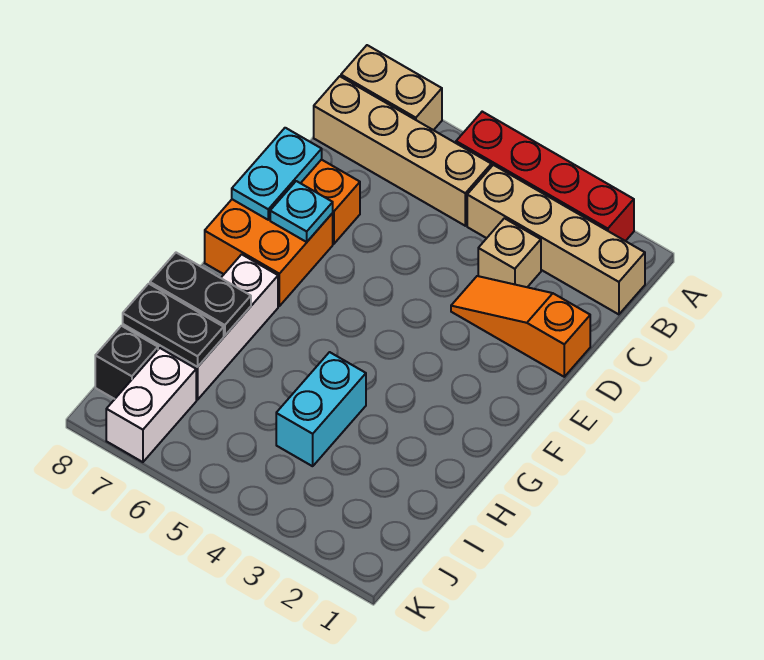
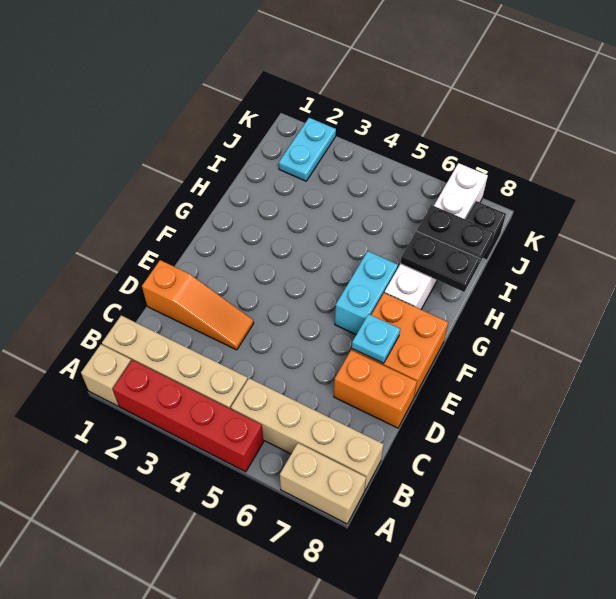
tan 1x1 brick [478,218,541,287] -> tan 1x1 brick moved to [81,345,131,406]
cyan 1x2 plate [232,128,322,220] -> cyan 1x2 plate moved to [279,118,336,181]
cyan 1x2 brick [276,352,366,466] -> cyan 1x2 brick moved to [335,251,398,335]

